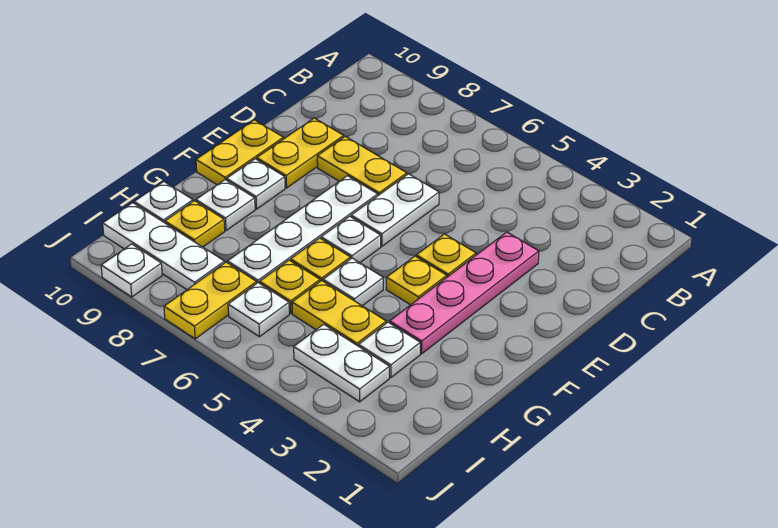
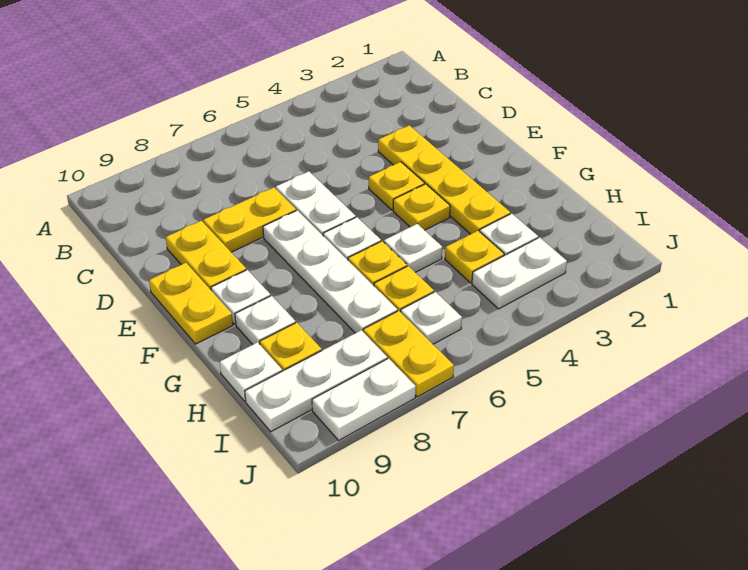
pink 1x4 plate [390,232,539,354] -> yellow 1x4 plate [378,125,510,234]
yellow 1x2 plate [292,280,386,346] -> yellow 1x1 plate [445,231,504,283]
white 1x1 plate [101,244,162,297] -> white 1x2 plate [312,358,416,440]

